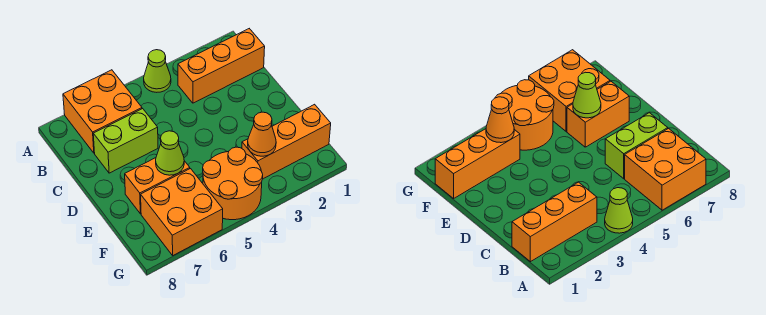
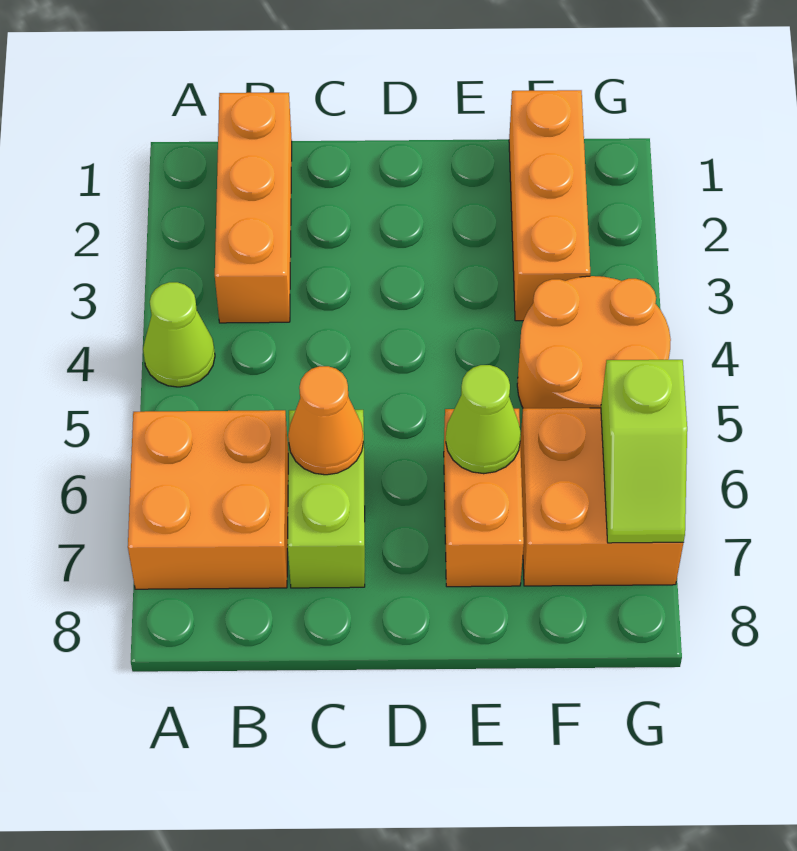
orange 1x1 cone [248,112,276,156] -> orange 1x1 cone moved to [288,366,363,475]
none -> lime 1x2 slope [601,360,687,543]

